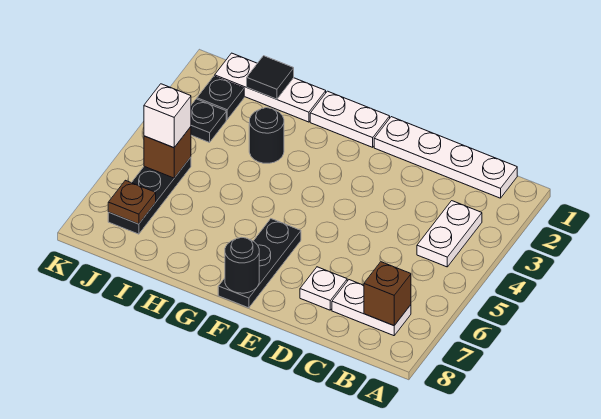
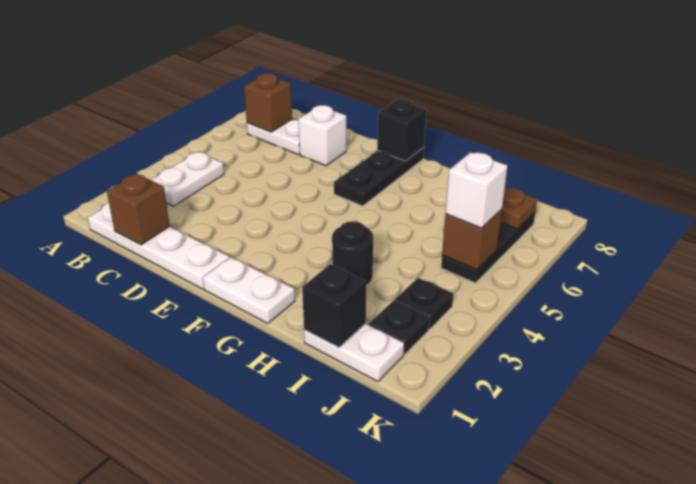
none -> brown 1x1 brick [107,174,170,245]
white 1x1 plate [300,267,347,310] -> white 1x1 brick [299,105,346,166]
black 1x1 round brick [225,237,259,293] -> black 1x1 brick [377,99,426,161]
white 1x3 plate [215,53,326,122] -> white 1x2 plate [304,324,404,382]
black 1x1 tile [247,56,294,99] -> black 1x1 brick [302,264,366,348]

